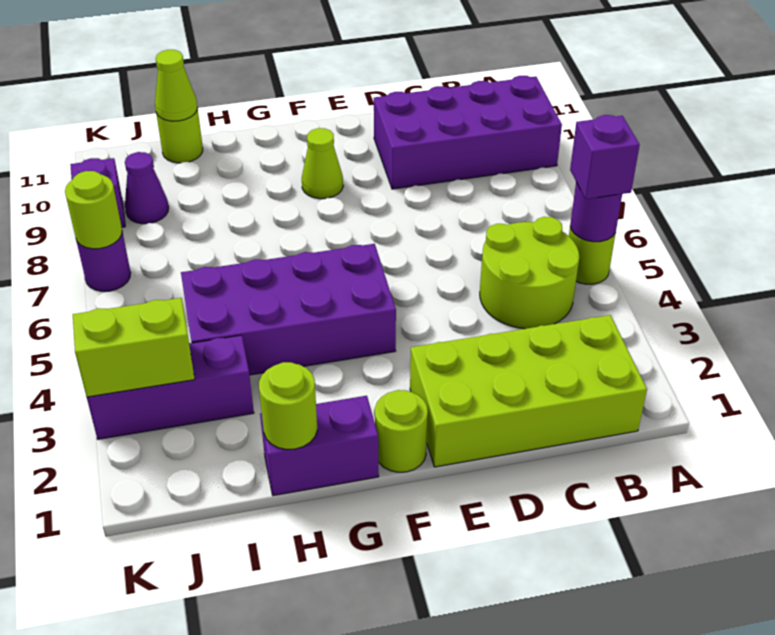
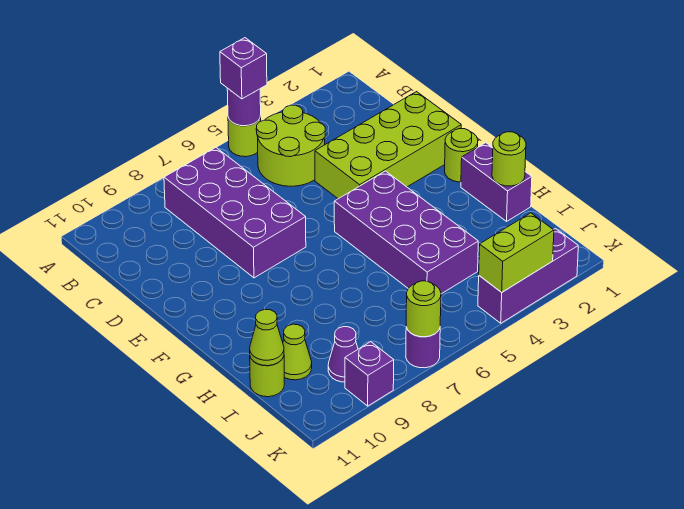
purple 2x4 brick [374,76,562,189] -> purple 2x4 brick moved to [164,148,306,278]
lime 2x4 brick [410,315,647,467] -> lime 2x4 brick turned to [315,92,461,199]
lime 1x1 cone [302,128,343,199] -> lime 1x1 cone moved to [283,324,312,380]
purple 1x3 brick [87,335,254,439] -> purple 1x3 brick turned to [478,228,578,323]
lime 1x2 brick [73,298,194,397] -> lime 1x2 brick turned to [479,213,554,292]

